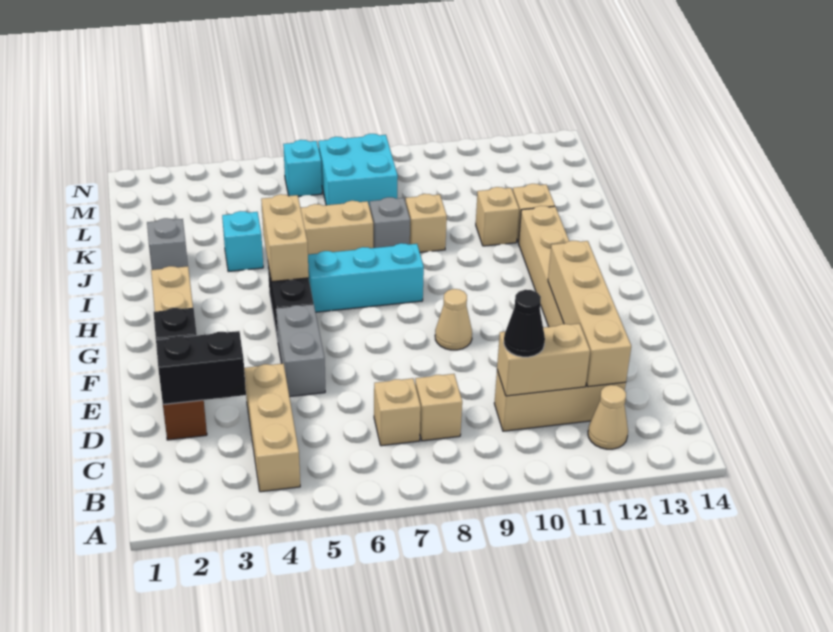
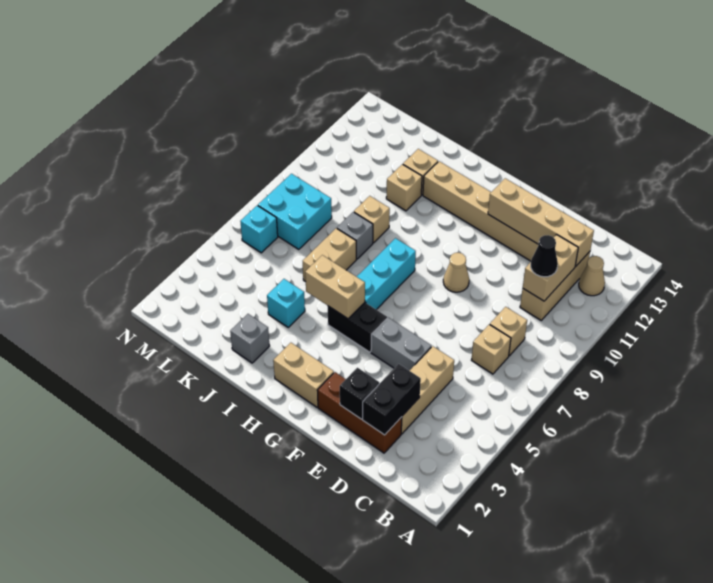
tan 1x3 brick [244,364,300,492] -> tan 1x3 brick turned to [401,346,454,434]

